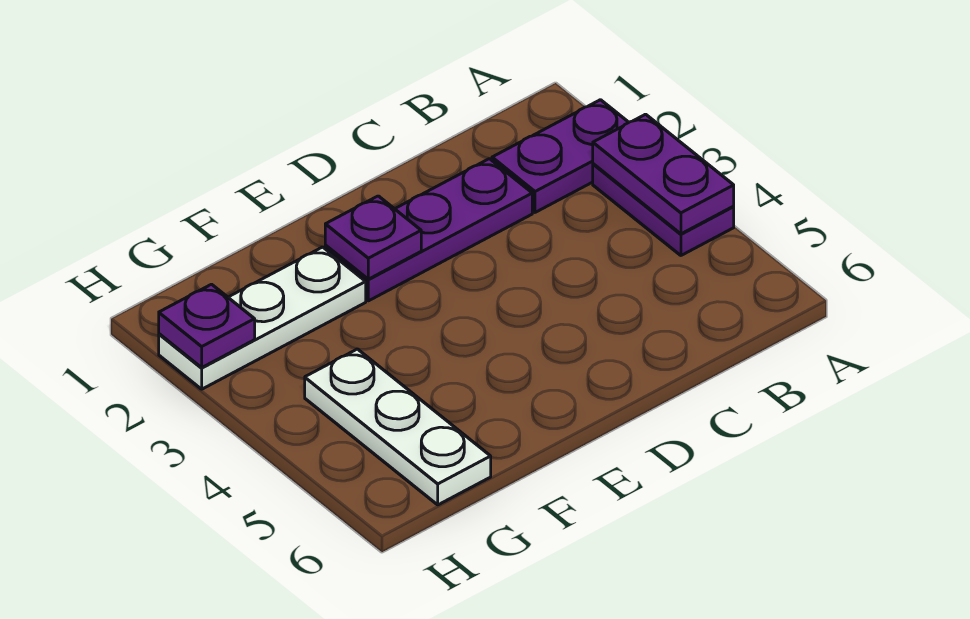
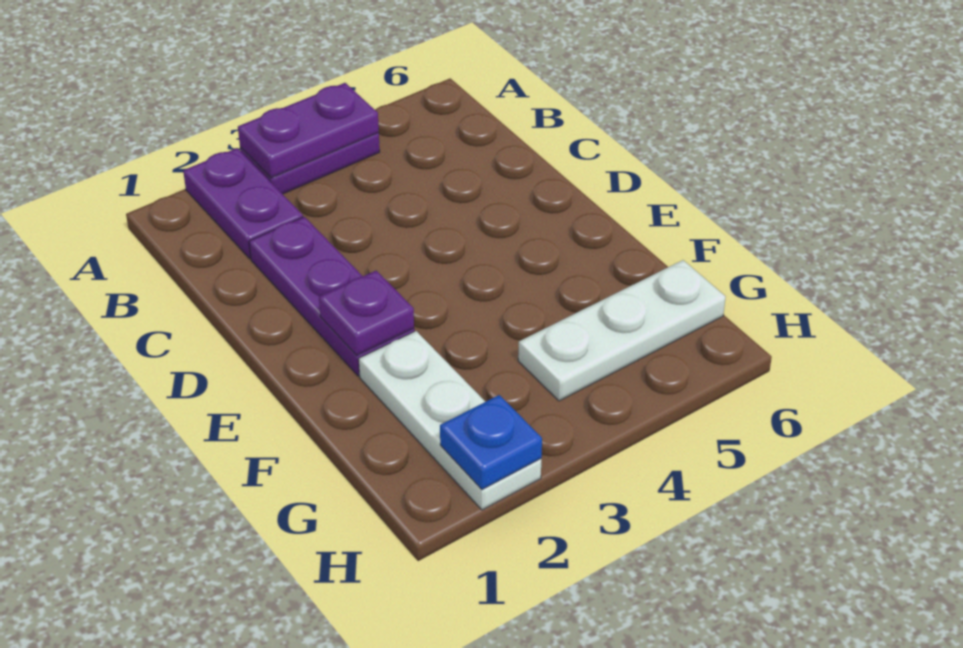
purple 1x1 plate [159,284,255,367] -> blue 1x1 plate [440,395,542,490]

